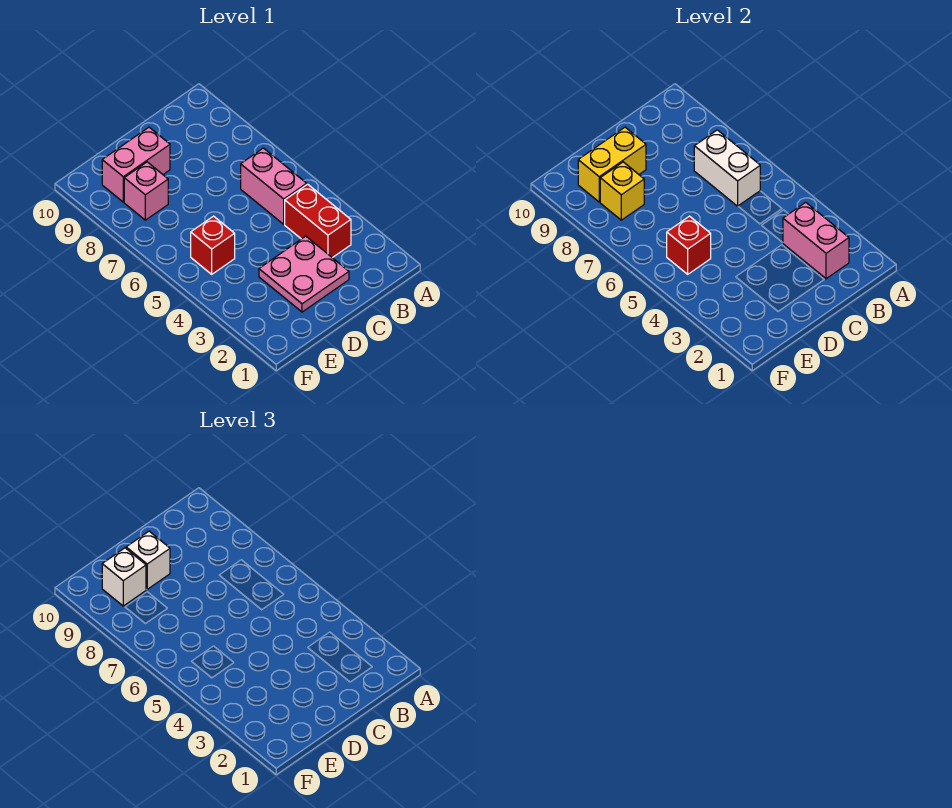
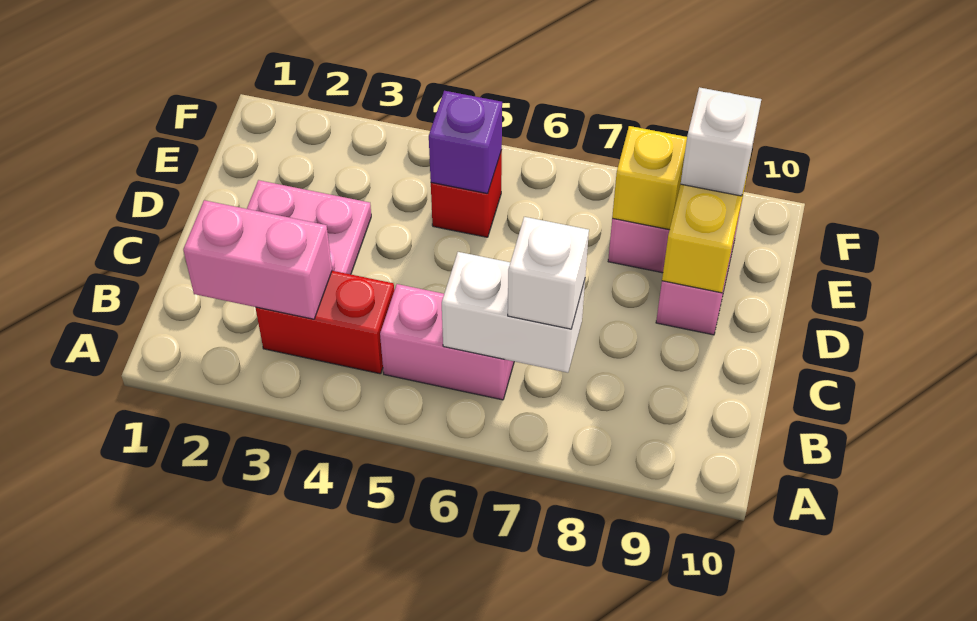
white 1x1 brick [126,531,170,589] -> white 1x1 brick moved to [508,217,589,329]
red 1x1 brick [667,216,711,274] -> purple 1x1 brick [429,91,502,194]

